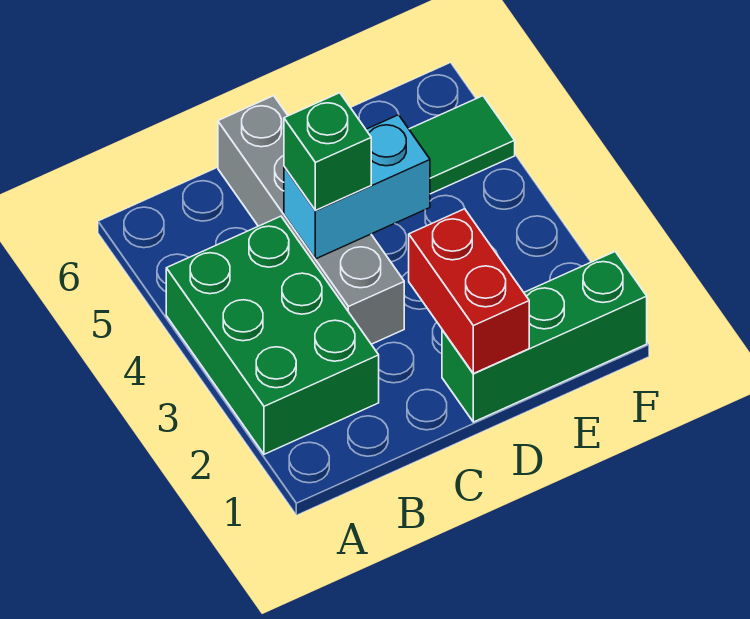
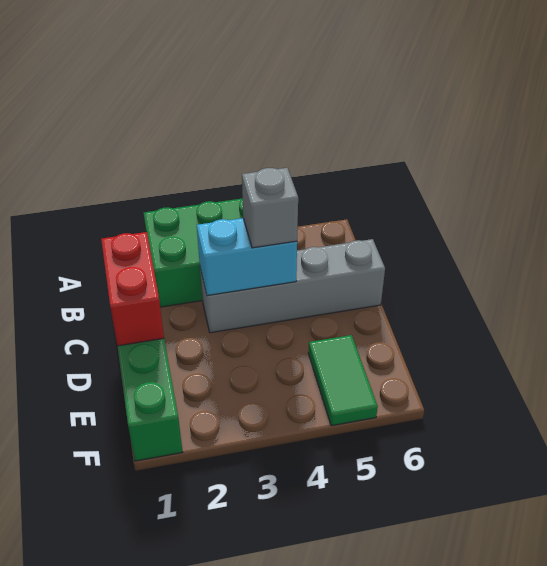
cyan 1x2 brick [284,115,430,259] -> cyan 1x2 brick turned to [197,218,297,296]
green 1x1 brick [284,93,371,210] -> grey 1x1 brick [242,168,298,248]
red 1x2 brick [409,209,529,374] -> red 1x2 brick turned to [101,232,164,346]

